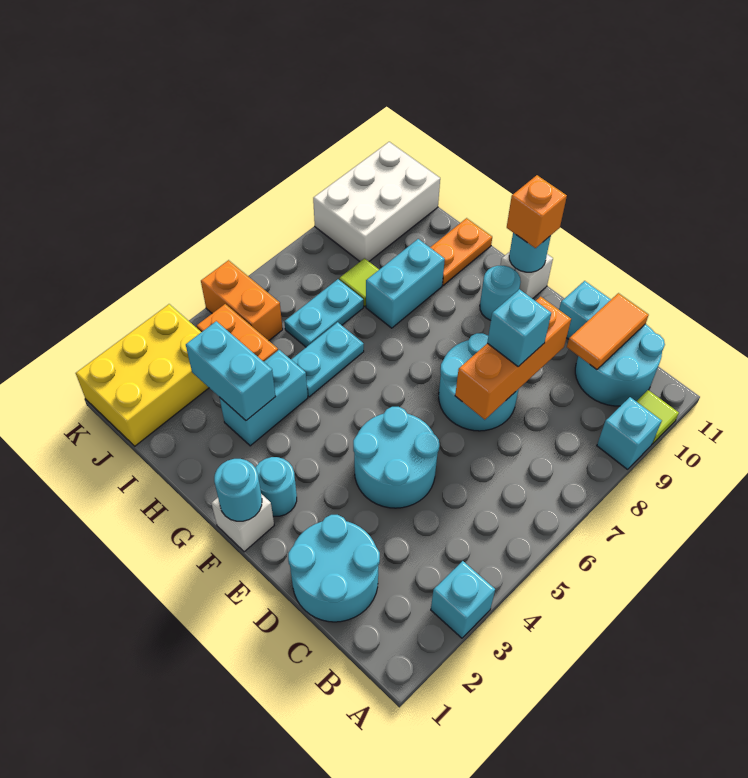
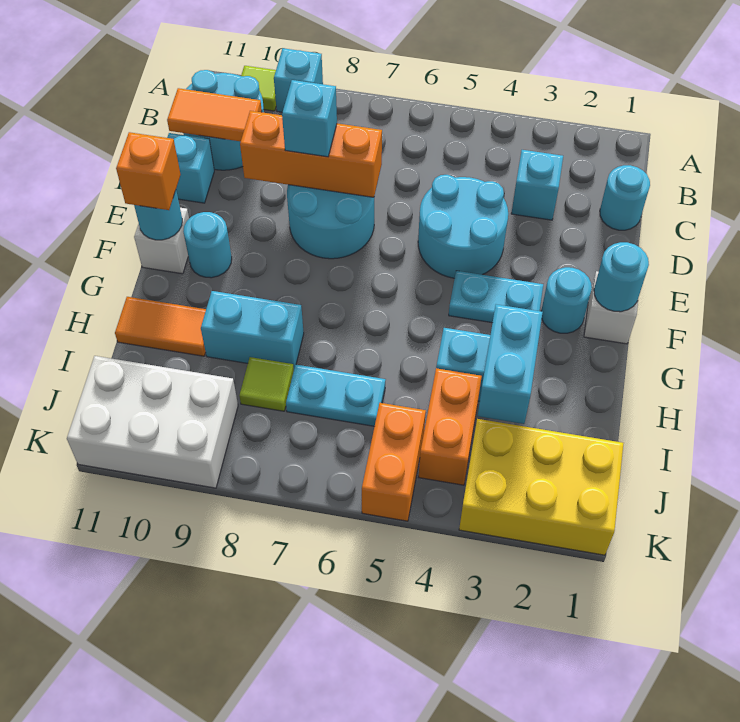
cyan 1x1 brick [431,561,495,638] -> cyan 1x1 brick moved to [511,150,563,220]
cyan 2x2 round brick [288,515,380,622] -> cyan 1x1 round brick [600,165,650,230]
cyan 1x2 plate [291,322,364,397] -> cyan 1x2 plate moved to [449,271,543,323]
orange 1x2 plate [430,218,492,285] -> orange 1x2 tile [115,297,206,356]

